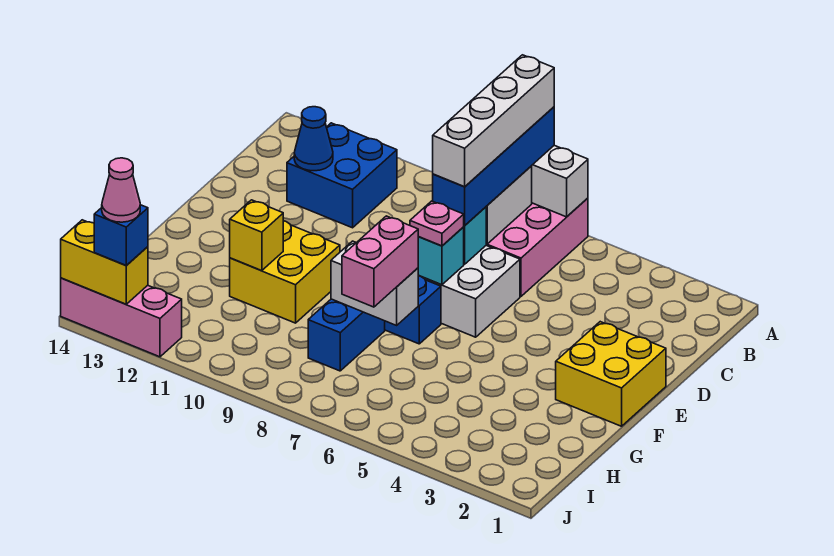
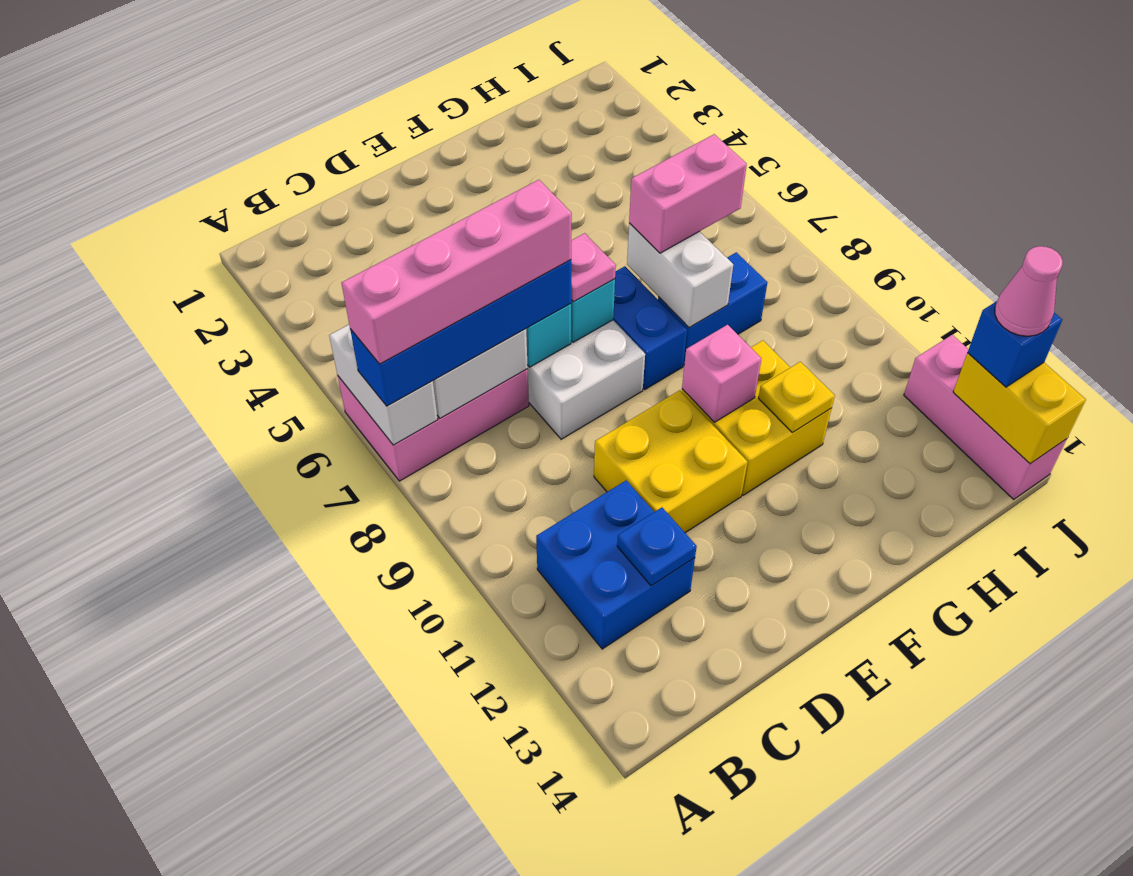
white 1x4 brick [433,55,554,187] -> pink 1x4 brick [342,180,572,364]
blue 1x1 cone [294,107,333,171] -> blue 1x1 plate [617,508,697,586]
yellow 2x2 brick [556,322,666,426] -> yellow 2x2 brick moved to [594,390,747,533]
none -> pink 1x1 brick [682,325,761,422]
yellow 1x1 brick [230,200,283,271] -> yellow 1x1 plate [759,362,835,433]

